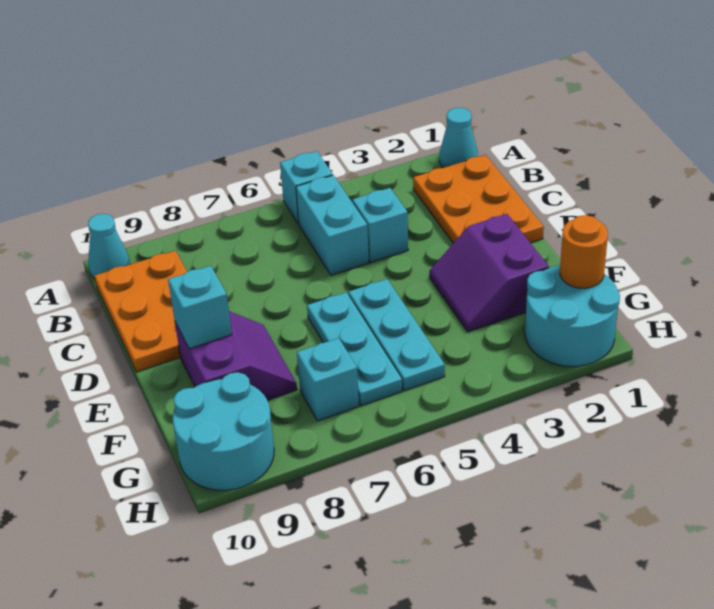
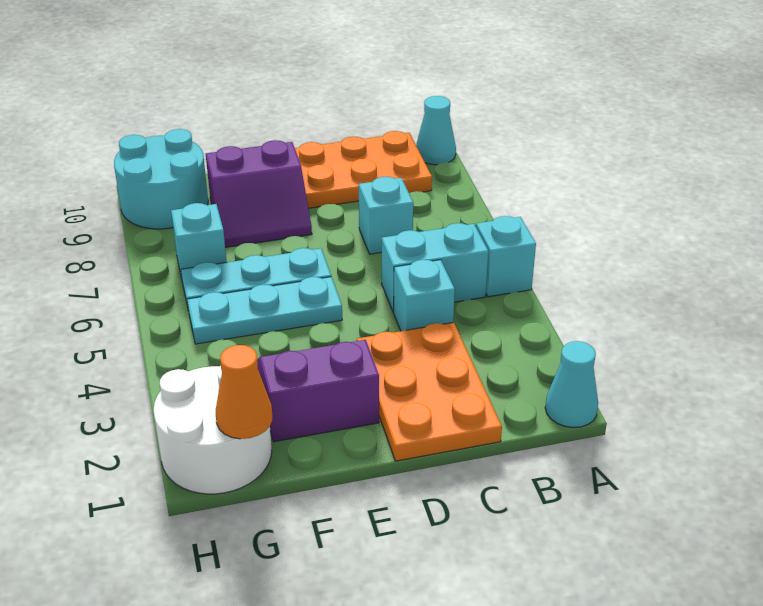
orange 2x3 plate [413,155,544,243] -> orange 2x3 plate turned to [357,322,502,461]
cyan 1x1 brick [168,266,232,349] -> cyan 1x1 brick moved to [359,177,413,254]
cyan 2x2 round brick [525,265,620,366] -> white 2x2 round brick [154,366,272,494]
orange 1x1 round brick [560,215,608,288] -> orange 1x1 cone [216,345,272,439]

